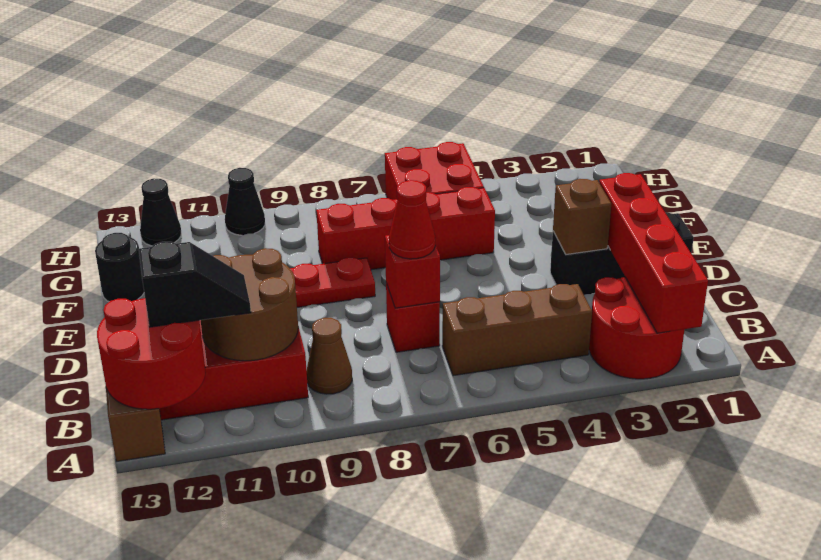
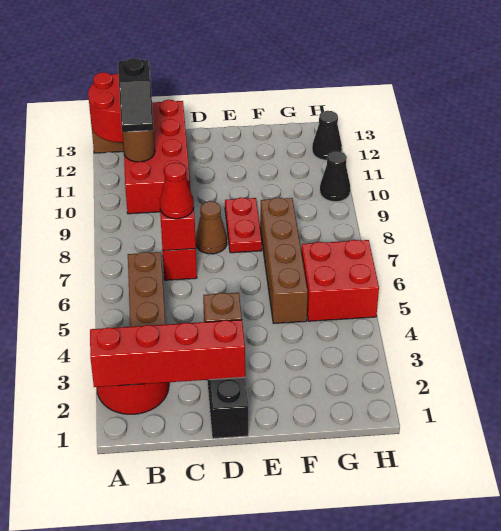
brown 1x1 cone [307,318,352,394] -> brown 1x1 cone moved to [195,201,227,254]
brown 2x2 round brick [201,248,298,361] -> brown 1x1 round brick [122,130,155,162]
red 1x4 brick [316,187,495,270] -> brown 1x4 brick [260,198,308,323]
black 1x1 round brick [95,233,144,302] -> none

